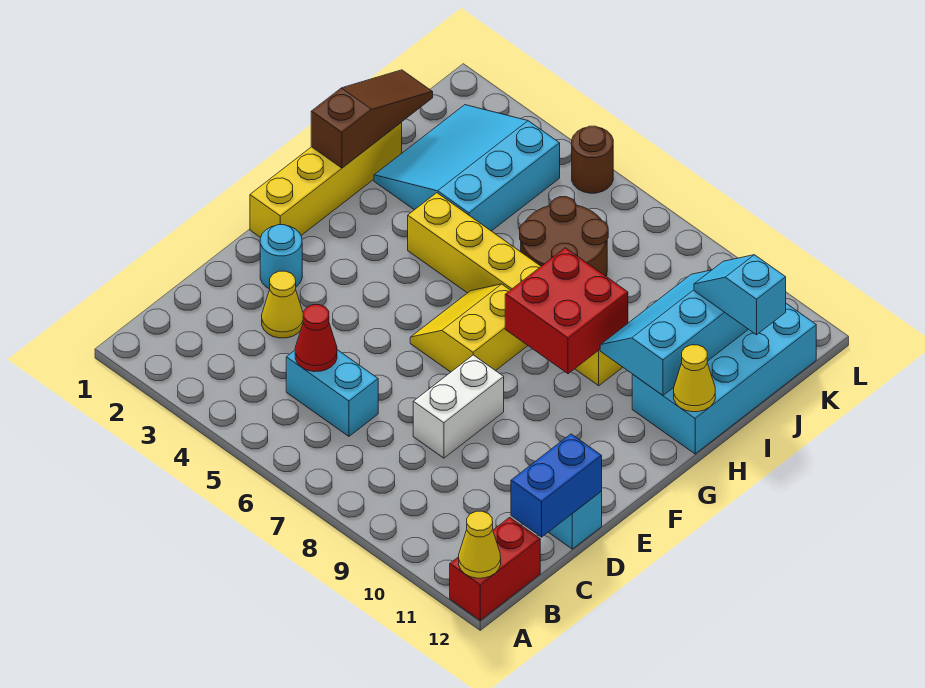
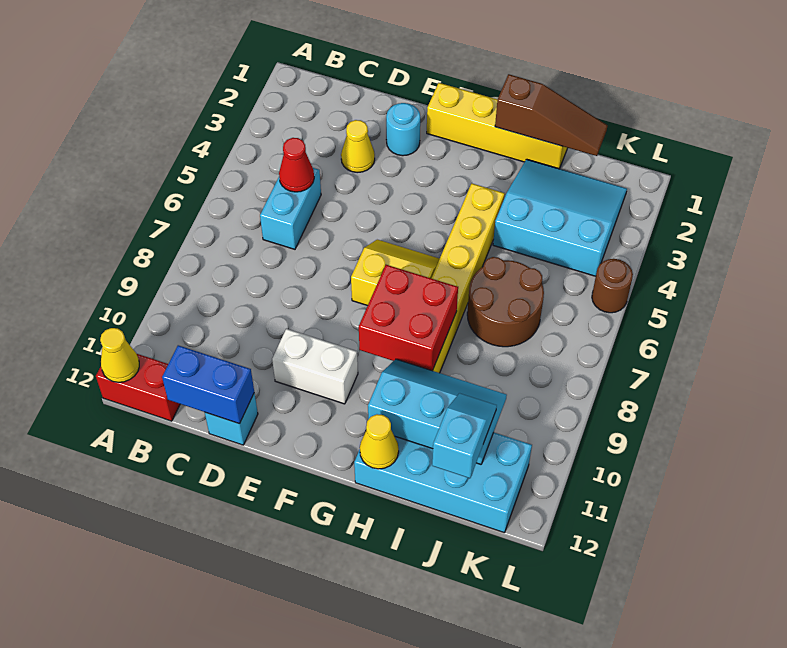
white 1x2 brick [413,355,504,458] -> white 1x2 brick moved to [272,329,358,404]

